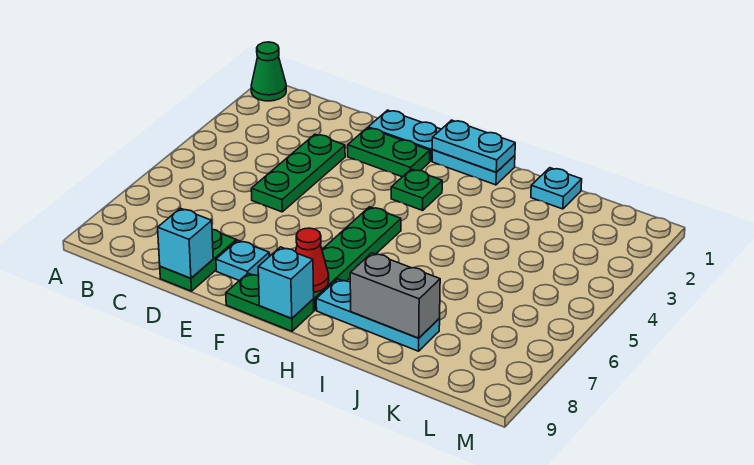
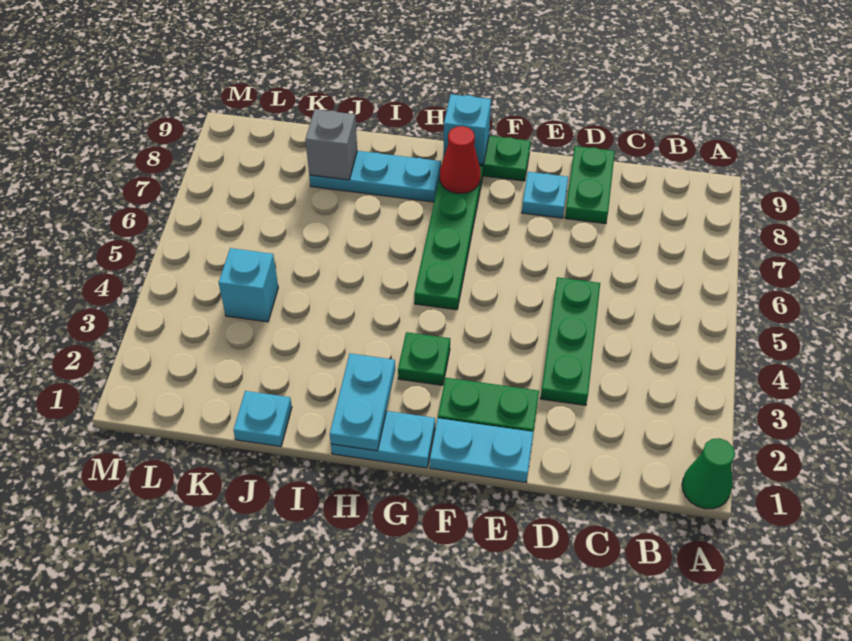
cyan 1x1 brick [158,208,213,278] -> cyan 1x1 brick moved to [219,248,278,322]
cyan 1x2 plate [432,120,515,172] -> cyan 1x2 plate turned to [330,354,395,451]
grey 1x2 brick [350,253,440,338] -> grey 1x1 brick [305,109,357,180]

